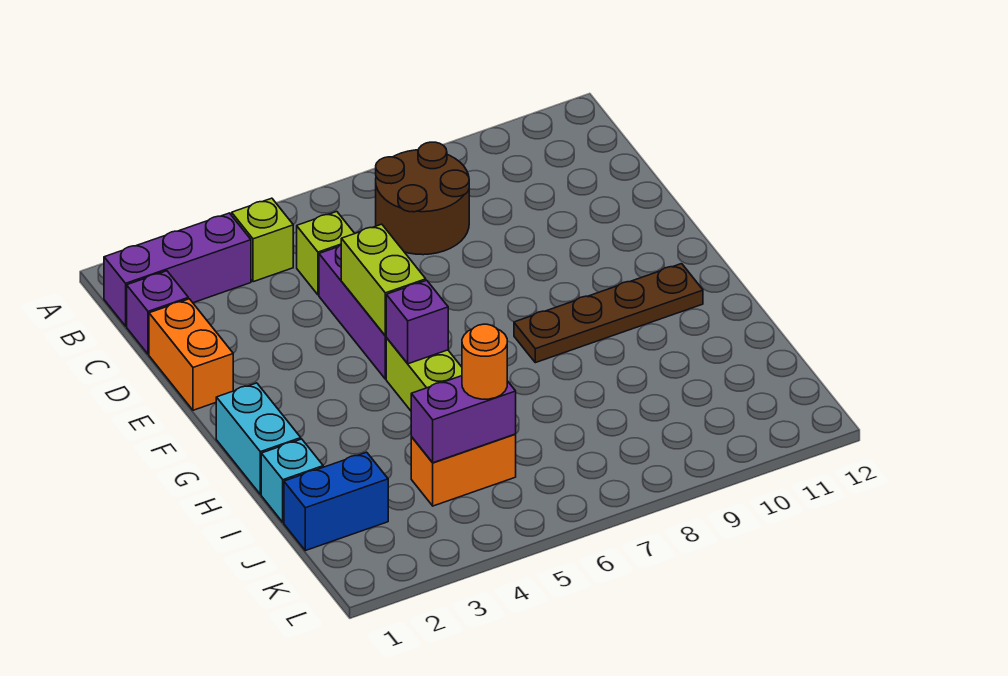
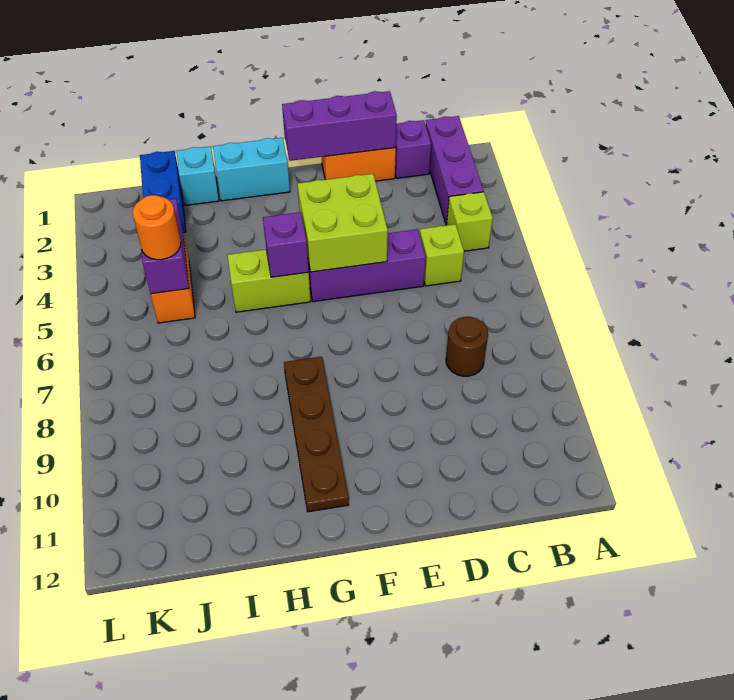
brown 2x2 round brick [376,142,469,255] -> brown 1x1 round brick [446,317,488,376]
none -> purple 1x3 brick [282,91,397,161]
lime 1x2 brick [341,224,426,336] -> lime 2x2 brick [297,174,388,272]

